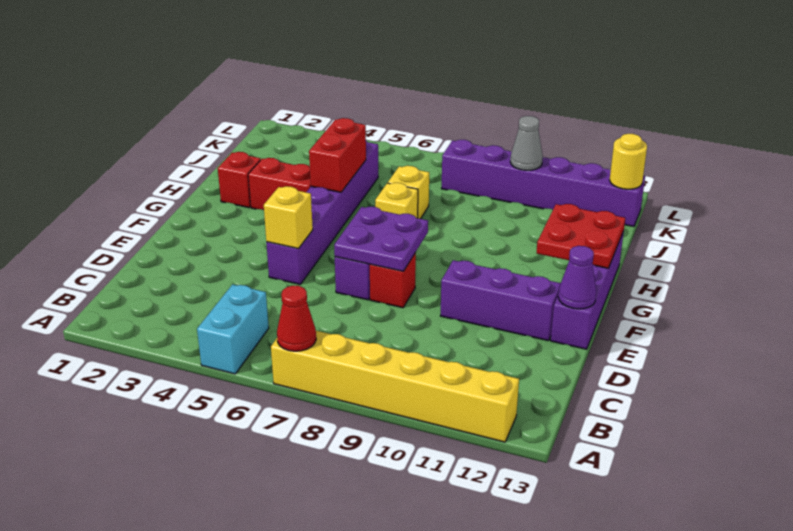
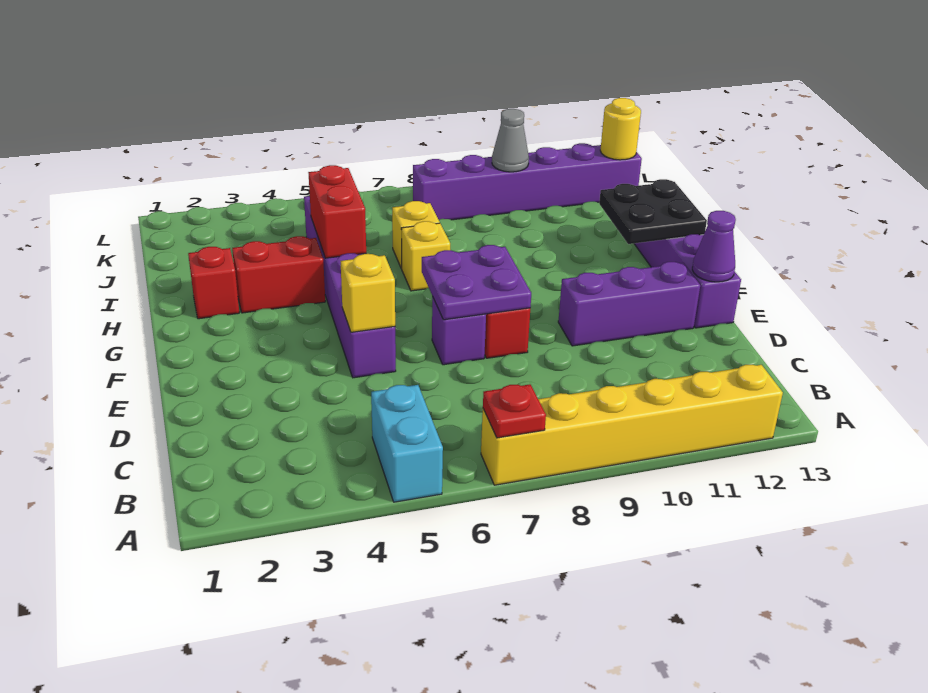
red 1x1 cone [277,286,316,351] -> red 1x1 plate [483,384,546,438]
red 2x2 plate [537,204,625,268] -> black 2x2 plate [599,179,707,244]

